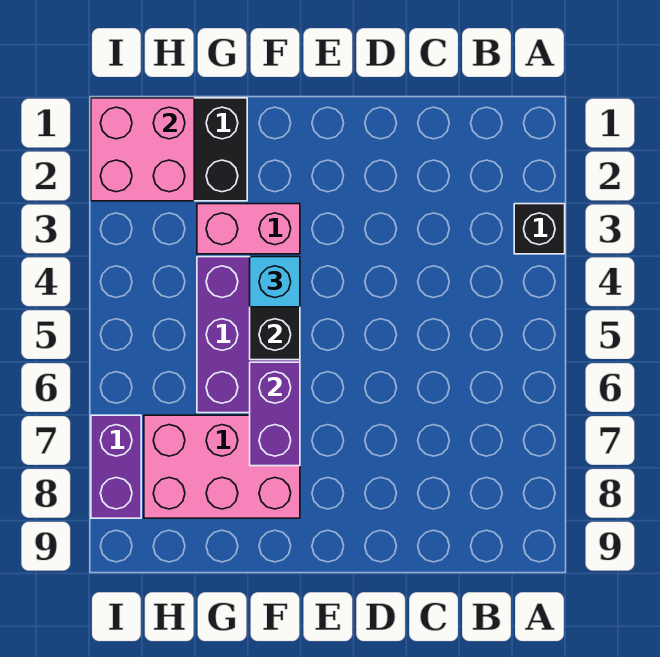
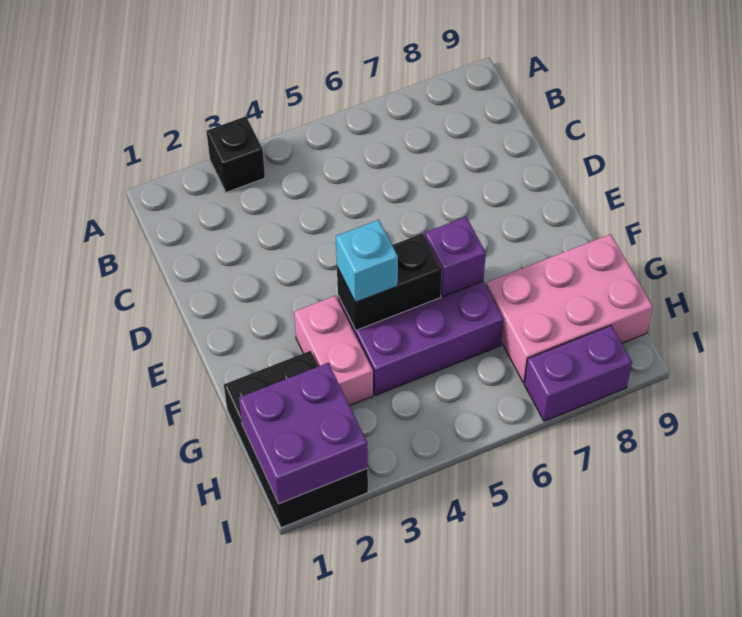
purple 1x2 brick [250,362,300,466] -> purple 1x1 brick [425,217,486,297]
pink 2x3 brick [144,415,300,518] -> pink 2x3 brick turned to [486,234,653,383]
pink 2x2 brick [91,98,194,201] -> purple 2x2 brick [239,363,368,504]

